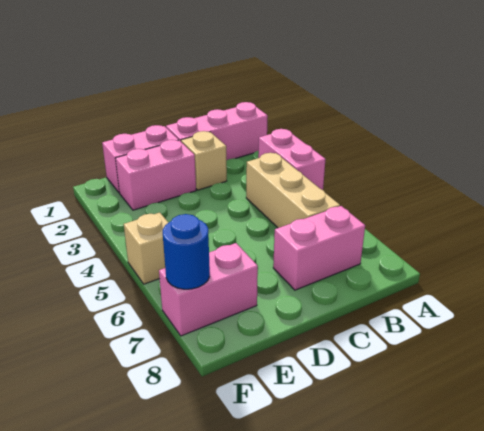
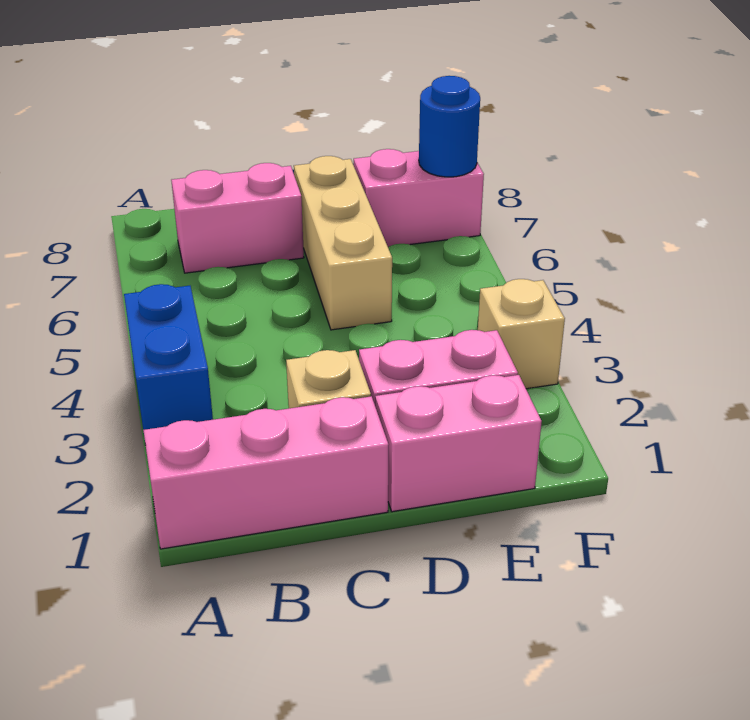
pink 1x2 brick [258,129,325,190] -> blue 1x2 brick [124,284,213,430]
tan 1x3 brick [246,153,340,228] -> tan 1x3 brick moved to [294,156,392,330]
tan 1x1 brick [124,213,169,284] -> tan 1x1 brick moved to [478,279,565,389]

